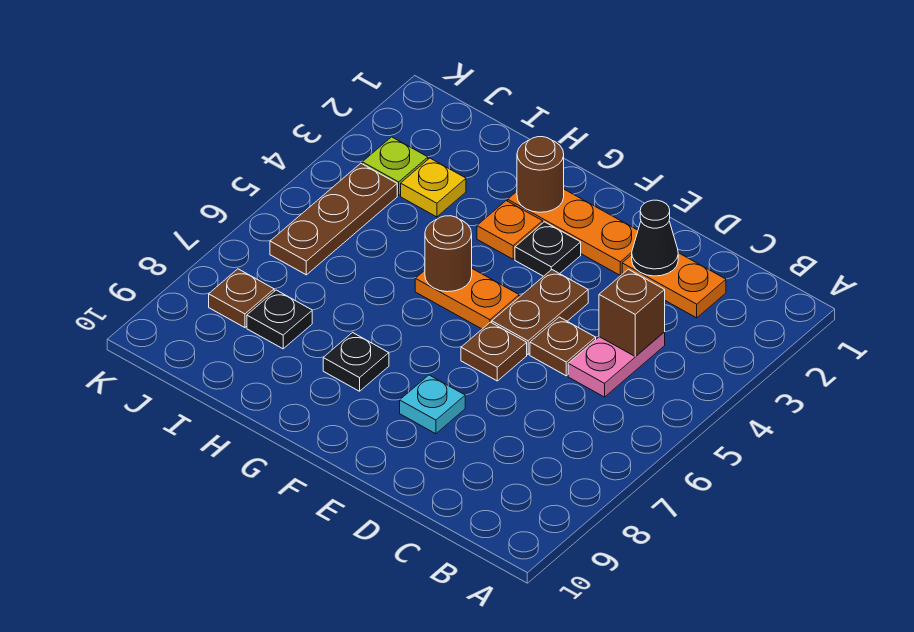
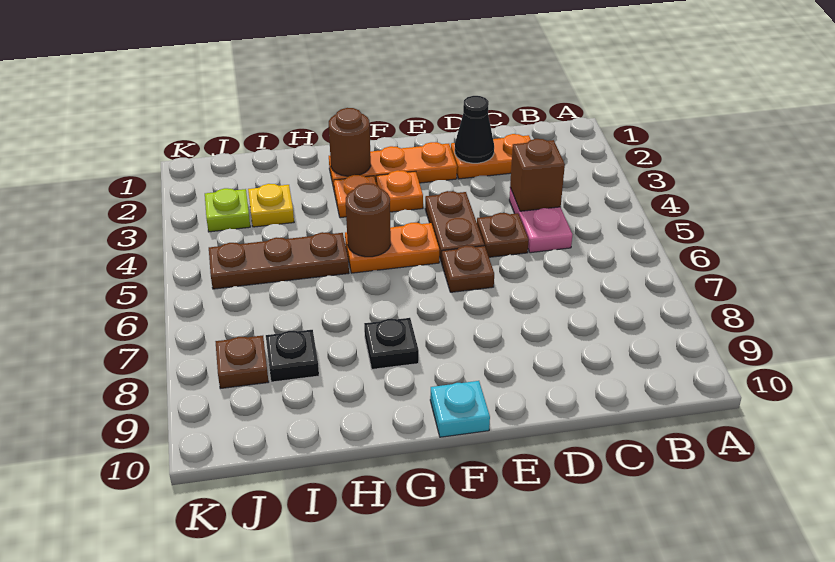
cyan 1x1 plate [400,375,465,434] -> cyan 1x1 plate moved to [430,381,490,437]
black 1x1 plate [515,222,581,276] -> orange 1x1 plate [376,170,423,212]
brown 1x3 plate [270,163,397,275] -> brown 1x3 plate turned to [209,232,349,289]

